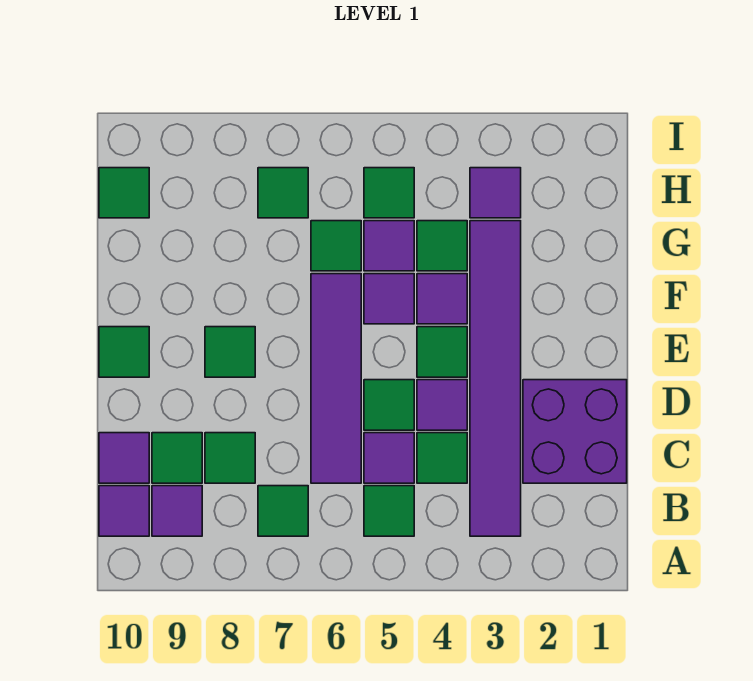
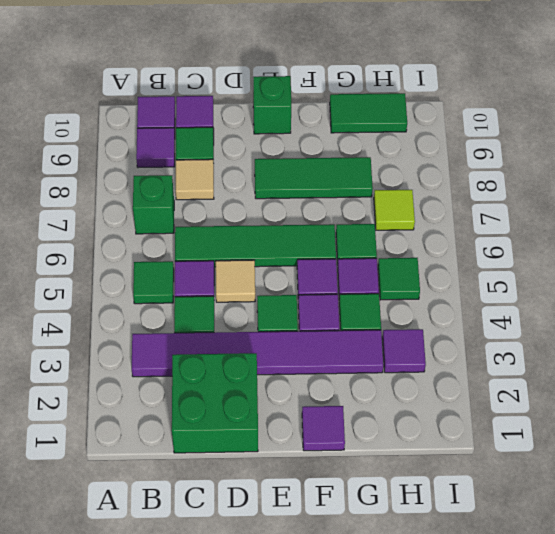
green 1x1 tile [258,486,308,536] -> green 1x1 brick [133,175,174,234]
purple 2x2 brick [523,380,627,483] -> green 2x2 brick [172,353,258,453]
purple 1x4 tile [311,274,361,483] -> green 1x4 tile [175,224,336,267]
green 1x1 tile [205,433,255,483] -> tan 1x1 tile [176,159,214,200]
purple 1x1 tile [417,380,467,430] -> purple 1x1 tile moved to [302,406,345,451]
green 1x1 tile [364,380,414,430] -> tan 1x1 tile [216,260,255,302]
green 1x1 tile [205,327,255,377] -> green 1x3 tile [255,157,373,199]
green 1x1 tile [99,327,149,377] -> green 1x1 brick [253,76,291,134]
green 1x1 tile [258,168,308,218] -> lime 1x1 tile [374,190,415,230]
green 1x1 tile [99,168,149,218] -> green 1x2 tile [330,93,407,133]

